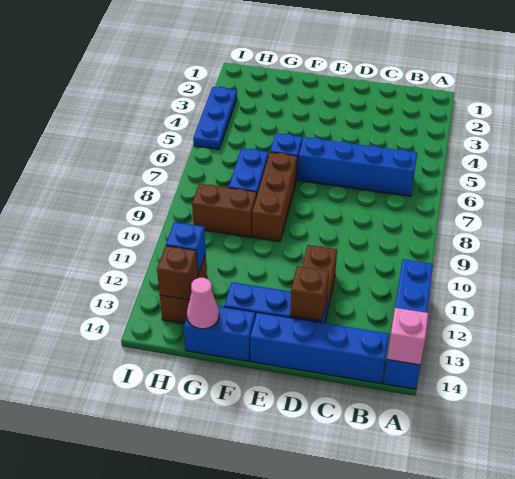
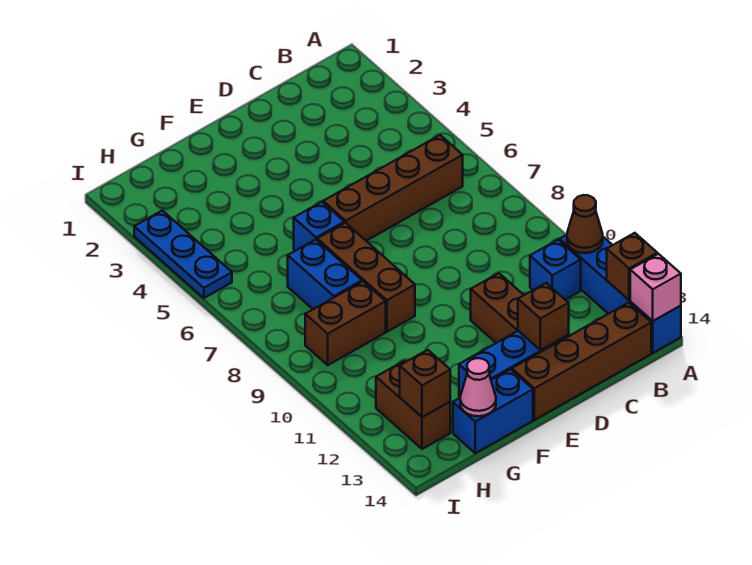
none -> brown 1x1 cone [567,195,603,253]
none -> brown 1x1 brick [607,233,657,300]
blue 1x4 brick [298,137,417,196] -> brown 1x4 brick [323,135,463,241]
blue 1x4 brick [250,312,389,384] -> brown 1x4 brick [512,303,651,420]
blue 1x1 brick [166,222,206,275] -> blue 1x1 brick moved to [530,240,581,300]

